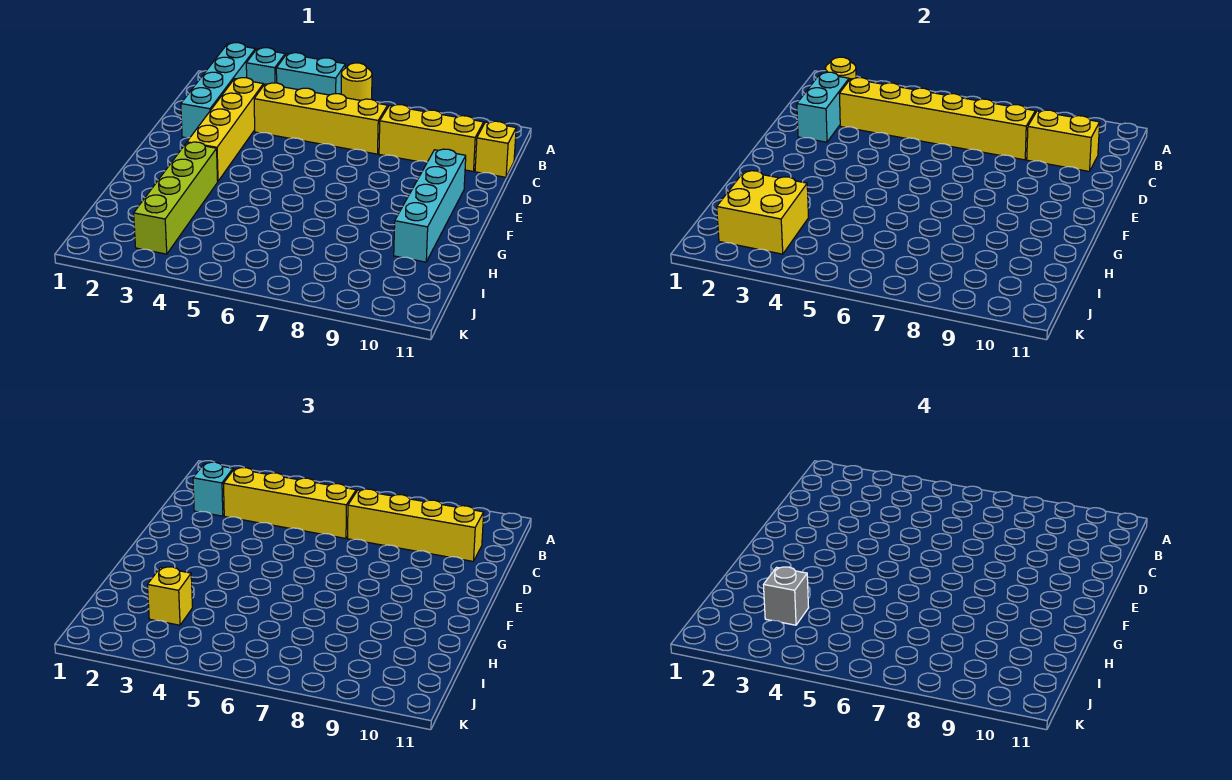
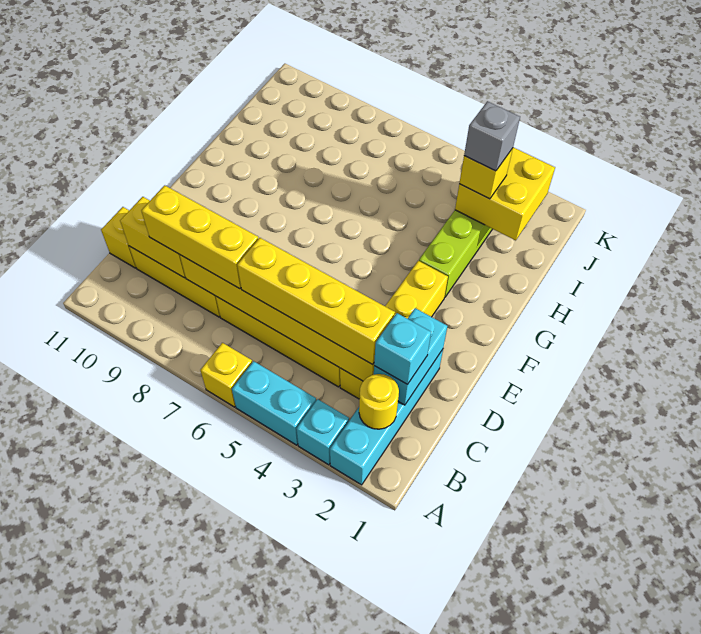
yellow 1x1 round brick [341,63,372,100] -> yellow 1x1 brick [200,343,252,407]
yellow 1x4 brick [348,489,484,561] -> yellow 1x3 brick [141,185,258,289]
cyan 1x4 brick [394,149,466,262] -> none

